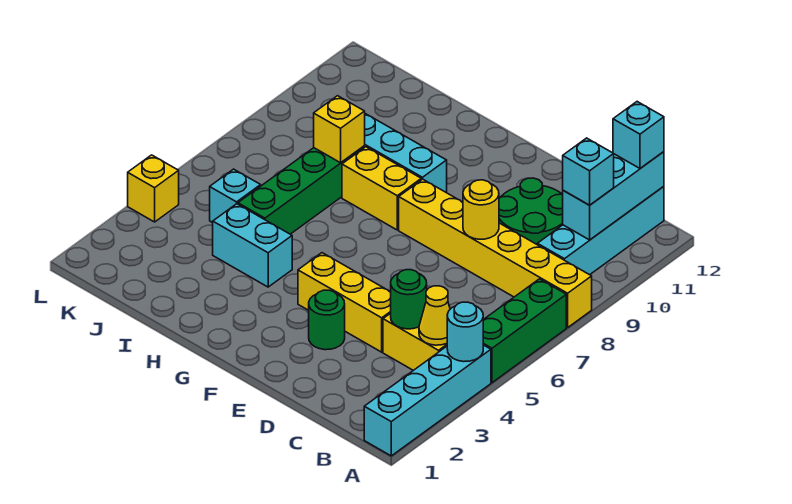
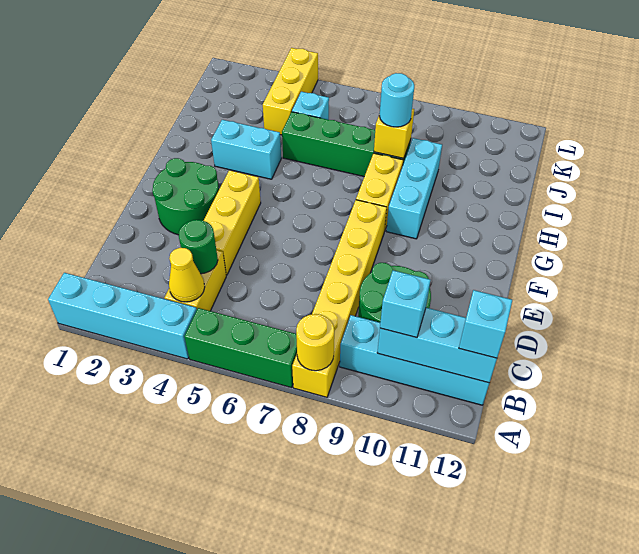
cyan 1x1 round brick [447,302,483,362] -> cyan 1x1 round brick moved to [380,73,415,127]
yellow 1x1 round brick [463,180,499,239] -> yellow 1x1 round brick moved to [296,314,334,371]
green 1x1 round brick [309,290,345,350] -> green 2x2 round brick [152,158,219,235]
cyan 1x2 brick [213,204,292,287] -> cyan 1x2 brick turned to [211,120,281,179]
yellow 1x1 brick [128,155,179,222] -> yellow 1x3 brick [263,48,318,135]

